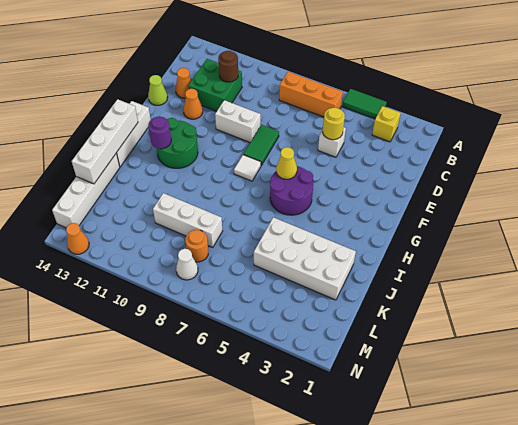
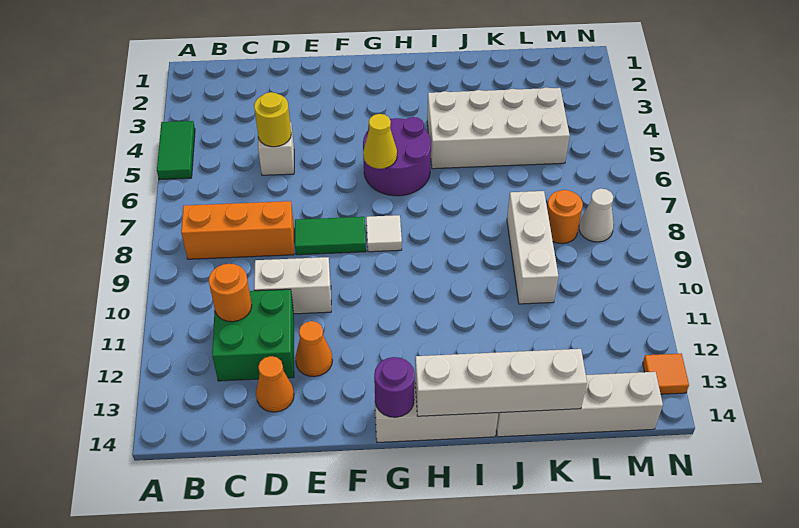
yellow 1x1 brick [372,106,401,142] -> none
orange 1x3 brick [279,72,343,117] -> orange 1x3 brick turned to [181,201,294,259]
brown 1x1 round brick [218,51,238,82] -> orange 1x1 round brick [209,264,252,322]
white 1x2 brick [215,100,261,142] -> white 1x2 brick turned to [254,257,331,314]
lime 1x1 cone [148,75,168,105] -> none
green 2x2 round brick [157,118,198,168] -> none
purple 1x1 round brick [148,117,171,149] -> purple 1x1 round brick moved to [374,357,415,417]
white 2x4 brick [254,217,356,300] -> white 2x4 brick turned to [427,87,570,169]
orange 1x1 cone [66,223,89,254] -> orange 1x1 tile [643,354,689,394]

